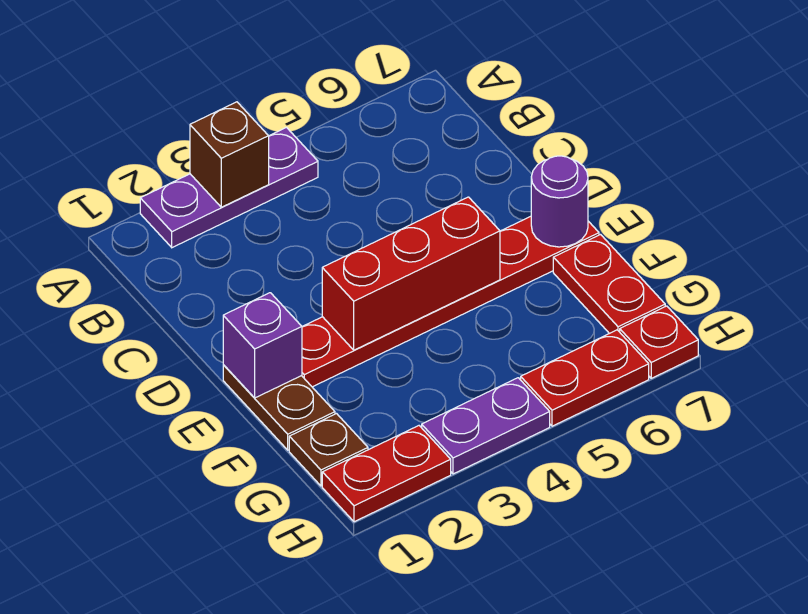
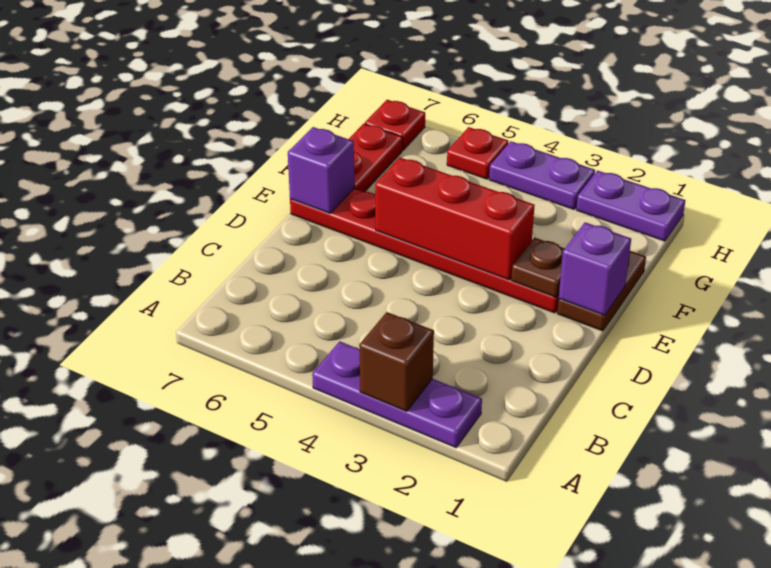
purple 1x1 round brick [531,156,588,247] -> purple 1x1 brick [288,127,354,213]
brown 1x1 plate [289,414,368,486] -> brown 1x1 plate moved to [511,238,565,297]
red 1x2 plate [322,426,451,522] -> purple 1x2 plate [576,171,685,241]
red 1x2 plate [521,330,649,426] -> red 1x1 plate [447,127,508,179]

